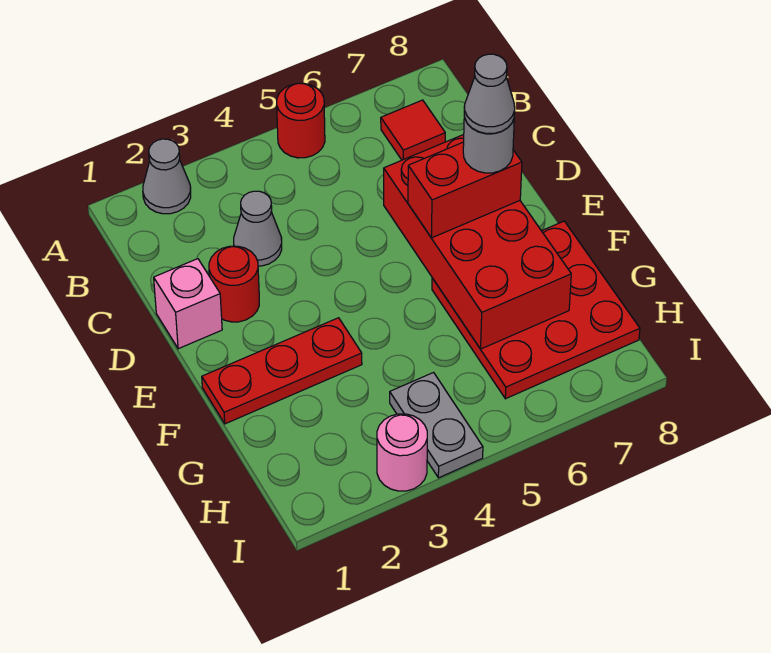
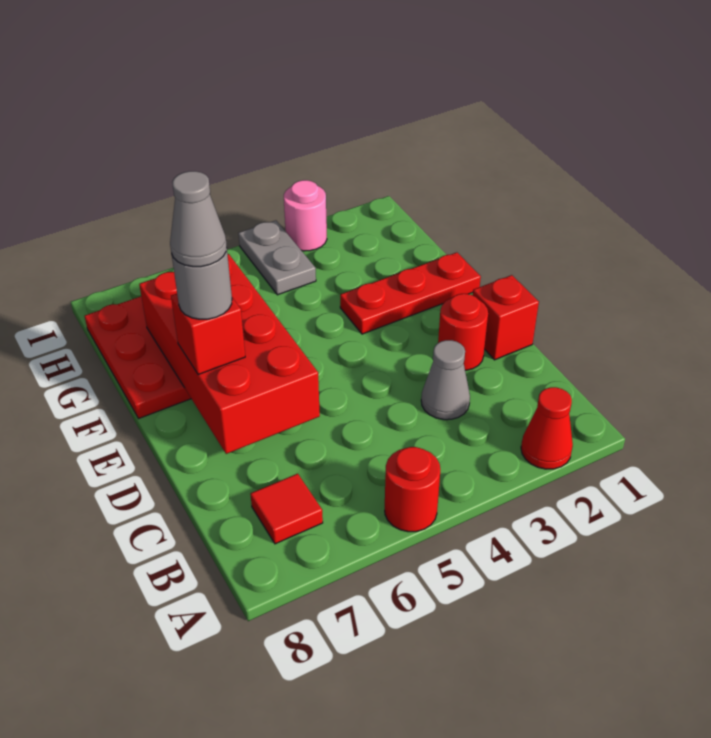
grey 1x1 cone [143,139,191,214] -> red 1x1 cone [521,387,573,469]
pink 1x1 brick [154,259,222,349] -> red 1x1 brick [473,275,539,360]
red 1x2 brick [408,142,522,238] -> red 1x1 brick [171,294,245,375]

